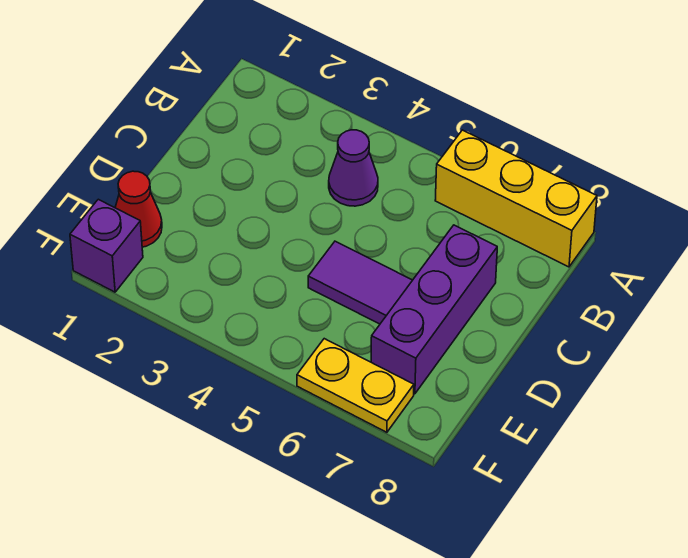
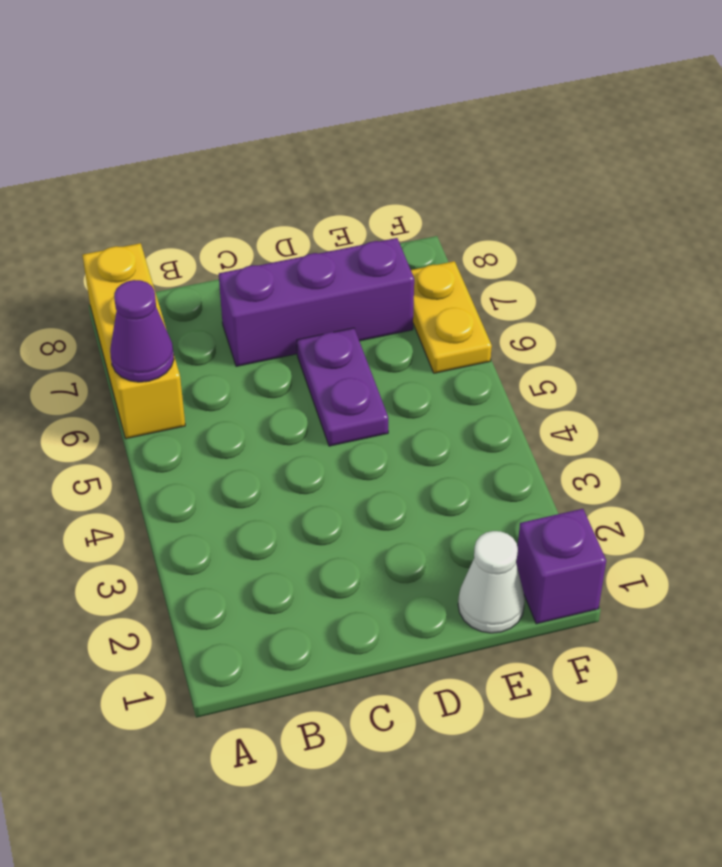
purple 1x1 cone [329,130,378,206] -> purple 1x1 cone moved to [110,280,174,382]
purple 1x2 tile [308,241,412,324] -> purple 1x2 plate [297,328,388,446]
red 1x1 cone [115,171,162,247] -> white 1x1 cone [458,531,525,633]

